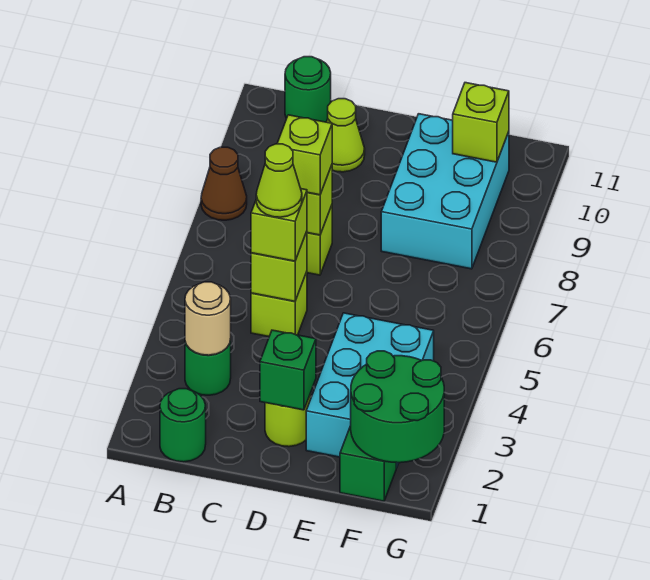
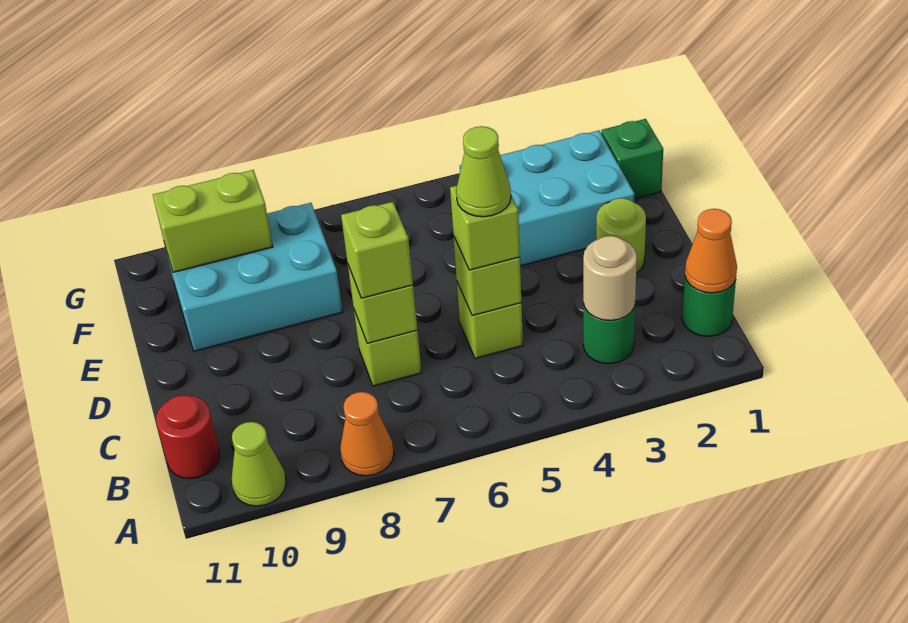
brown 1x1 cone [201,147,247,220] -> orange 1x1 cone [340,392,394,476]
none -> orange 1x1 cone [685,209,737,293]
green 1x1 round brick [285,57,331,122] -> red 1x1 round brick [156,395,220,479]
lime 1x1 cone [327,99,365,172] -> lime 1x1 cone moved to [232,422,286,506]
green 1x1 brick [260,330,316,410] -> none
green 2x2 round brick [351,351,444,463] -> none
lime 1x1 brick [453,83,509,162] -> lime 1x2 brick [153,170,273,272]

